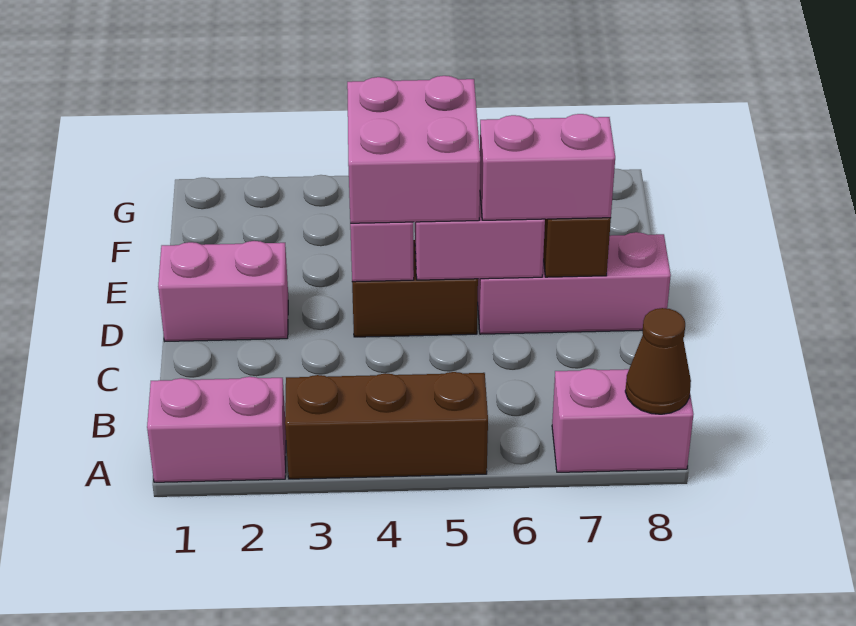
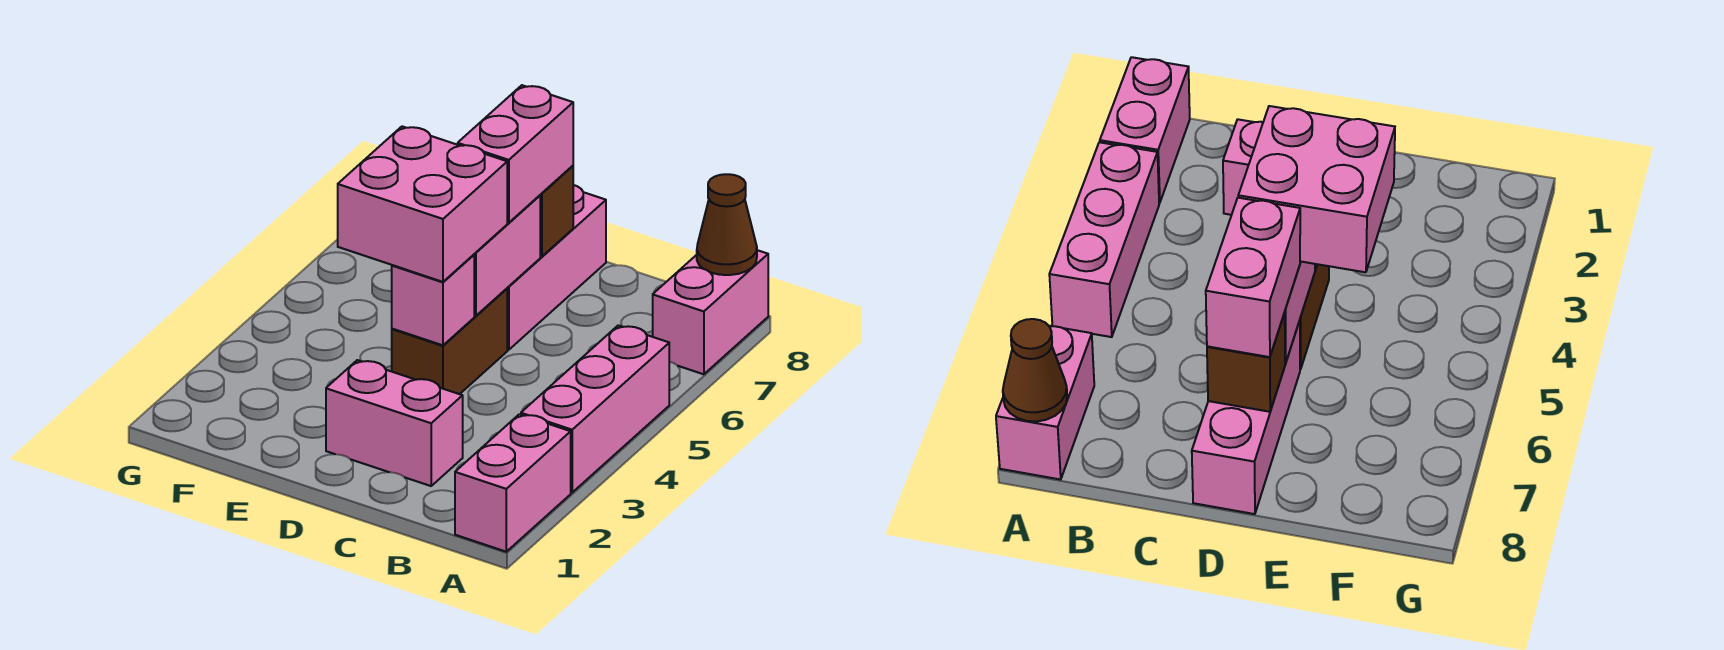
brown 1x3 brick [285,372,488,479] -> pink 1x3 brick [521,326,669,492]
pink 1x2 brick [158,241,288,341] -> pink 1x2 brick turned to [326,360,463,486]

